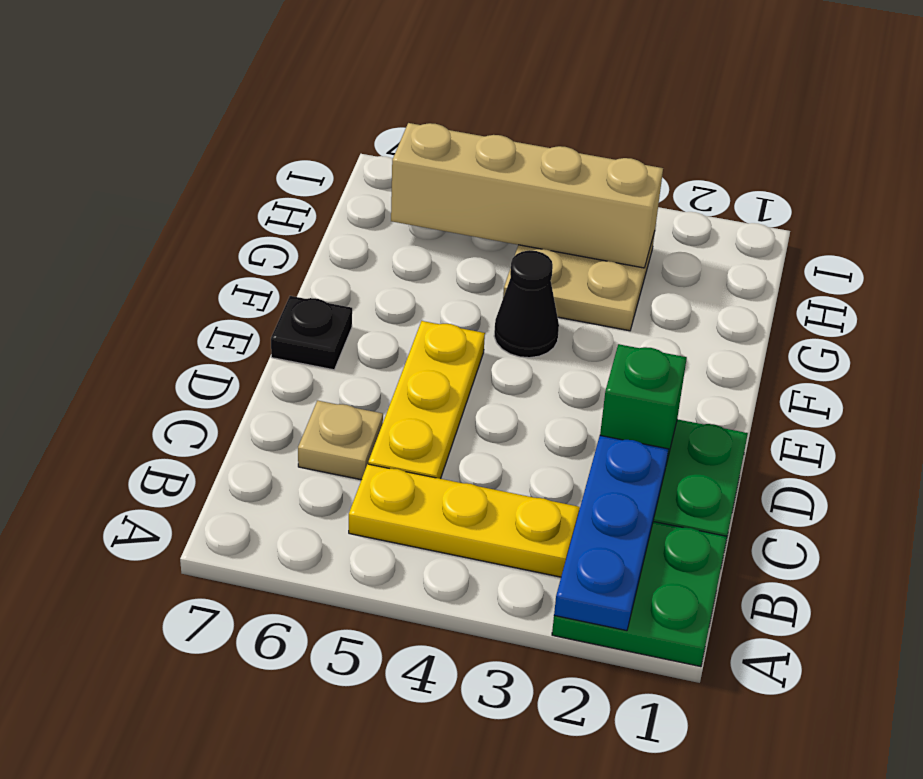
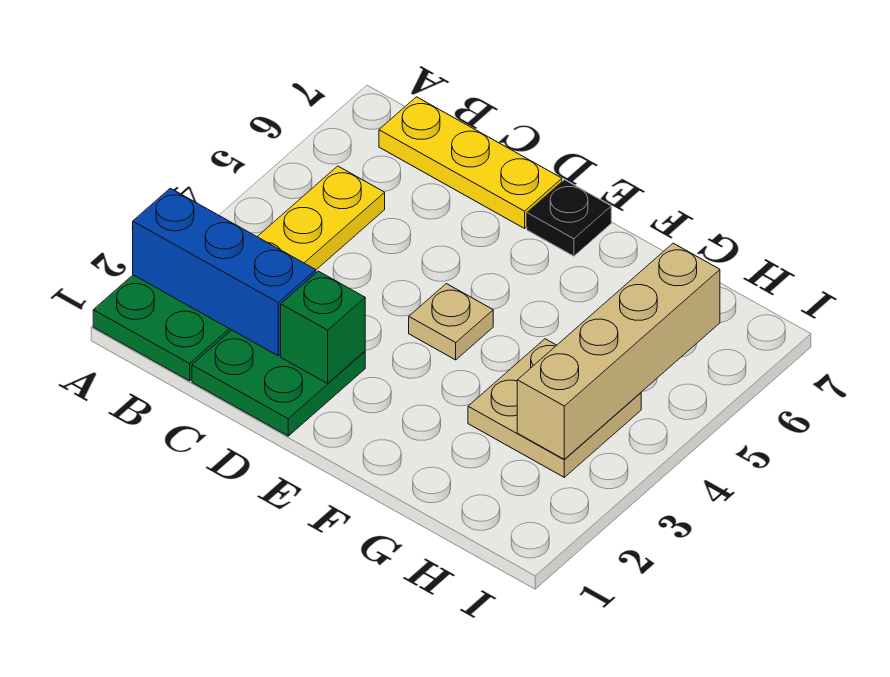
blue 1x3 plate [554,436,668,631] -> blue 1x3 brick [133,188,316,356]
yellow 1x3 plate [368,321,485,479] -> yellow 1x3 plate moved to [379,97,562,228]
tan 1x1 plate [298,401,383,480] -> tan 1x1 plate moved to [409,284,493,360]
black 1x1 cone [494,250,559,358] -> none

